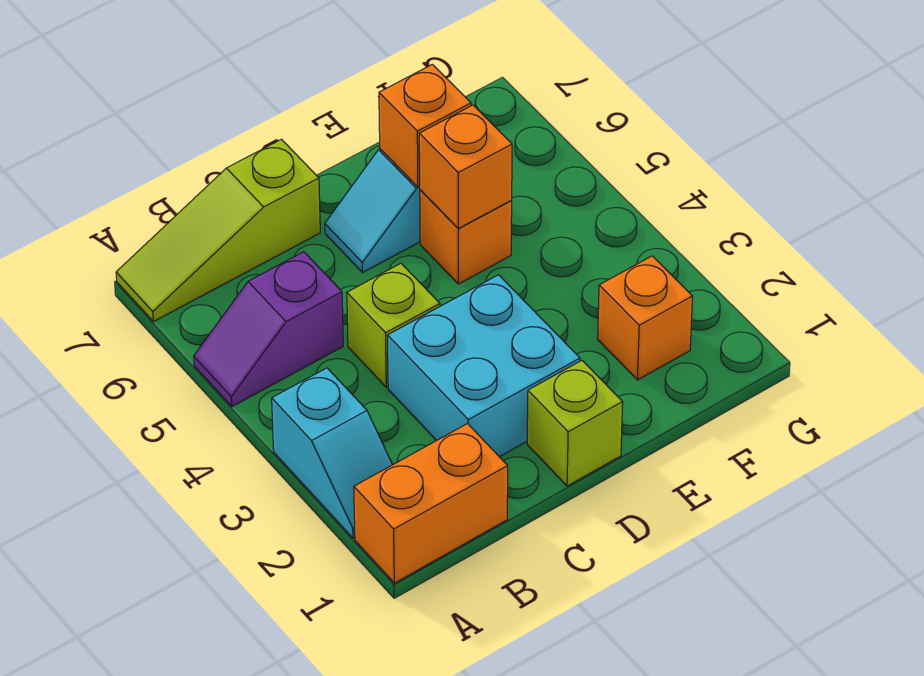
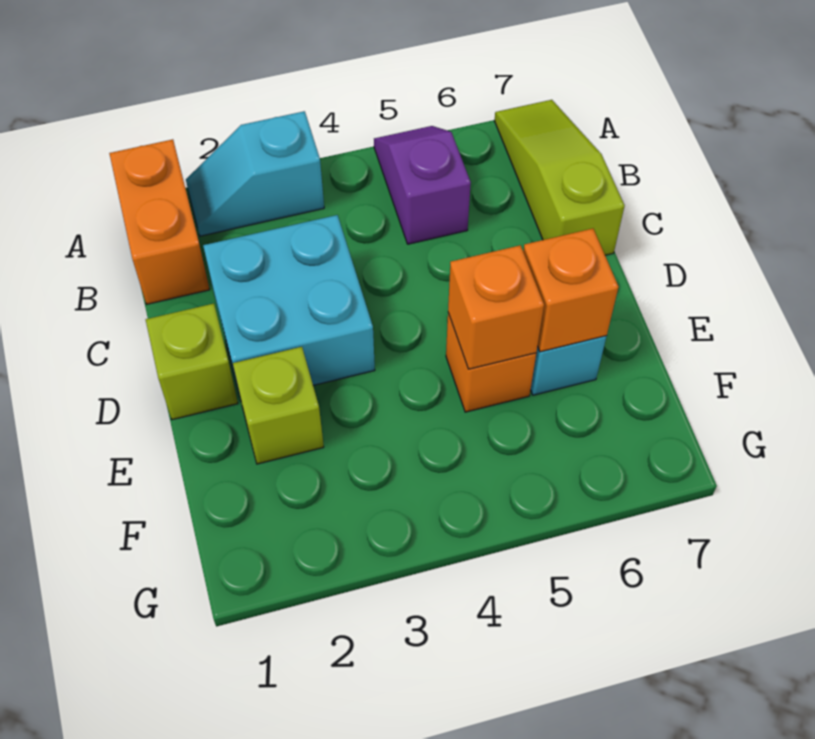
lime 1x1 brick [347,263,440,387] -> lime 1x1 brick moved to [233,347,324,464]
orange 1x1 brick [598,256,693,380] -> none

